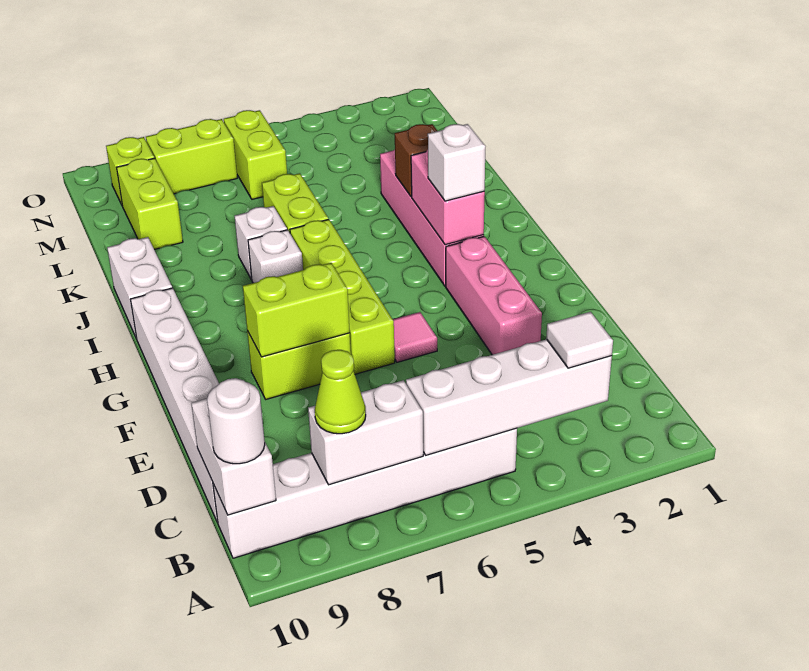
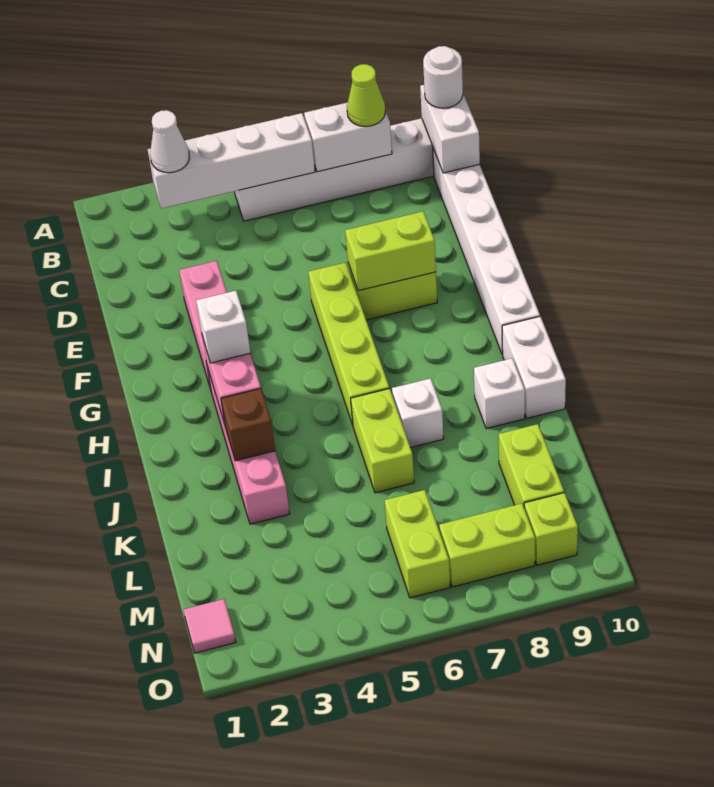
white 1x1 tile [546,312,613,368] -> white 1x1 cone [150,110,189,173]
pink 1x1 tile [393,312,437,362] -> pink 1x1 tile moved to [184,599,236,653]
white 1x1 brick [248,230,303,283] -> white 1x1 brick moved to [474,358,525,429]

